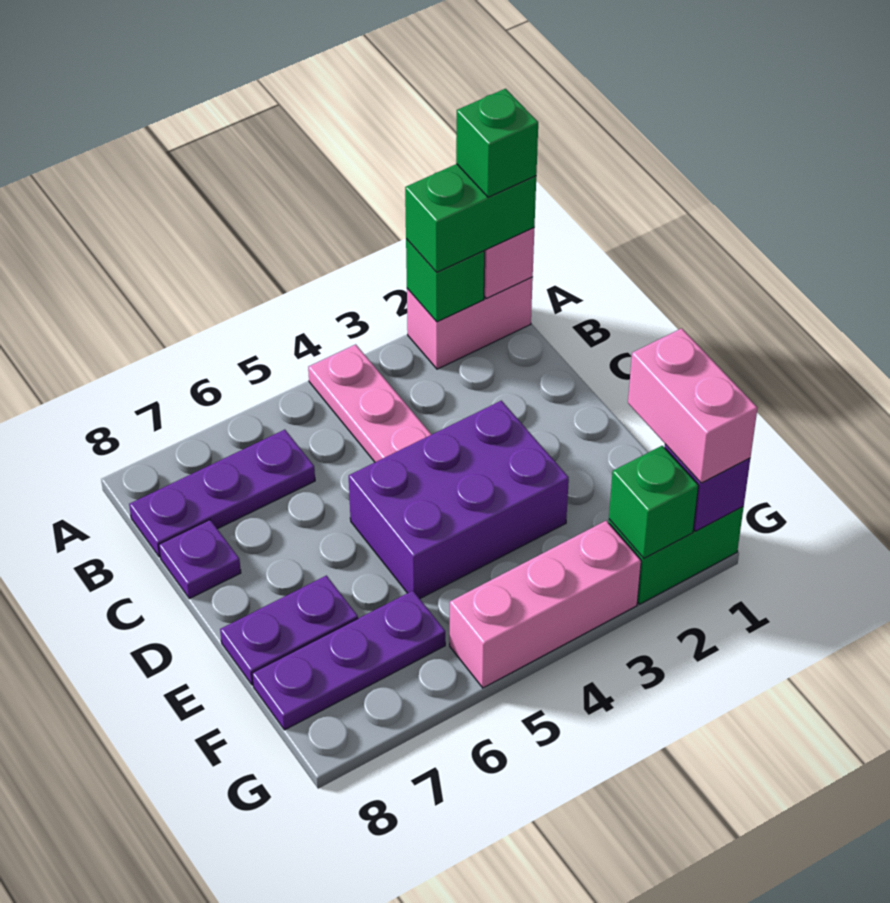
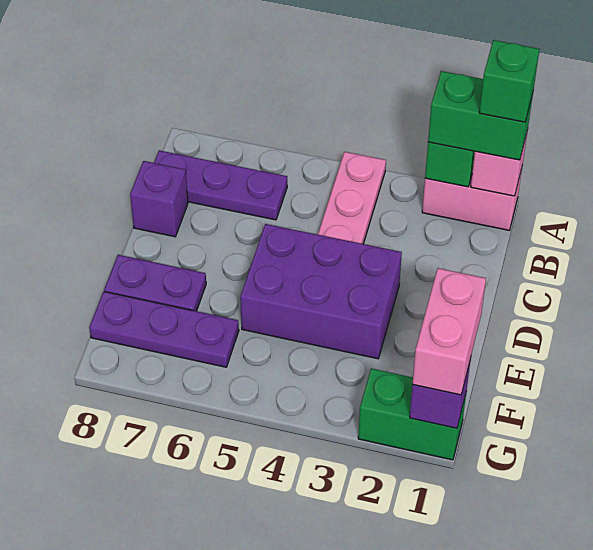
purple 1x1 plate [159,520,241,599] -> purple 1x1 brick [130,161,188,237]
green 1x1 brick [609,446,699,558] -> none
pink 1x3 brick [450,521,641,688] -> none

